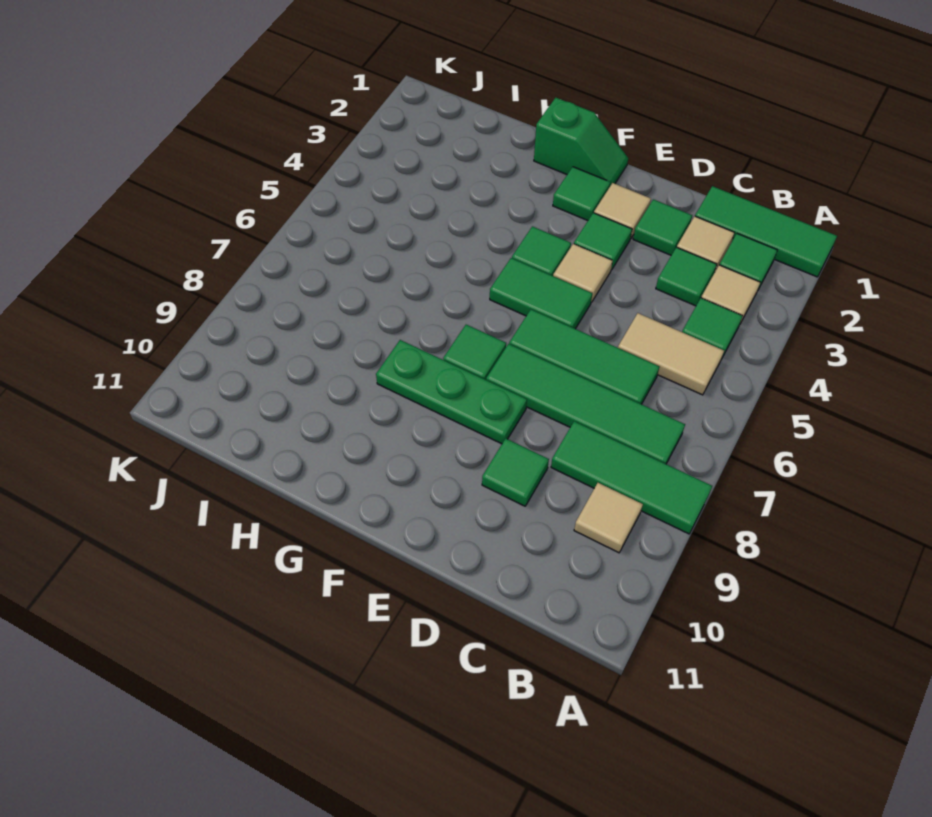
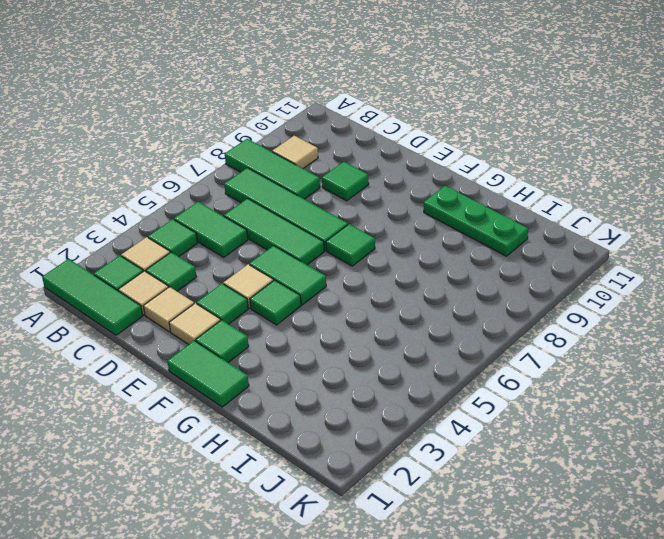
tan 1x2 tile [618,313,724,395] -> green 1x2 tile [174,202,248,257]
green 1x1 tile [633,199,692,255] -> tan 1x1 tile [144,287,194,332]
green 1x3 plate [376,340,527,444] -> green 1x3 plate moved to [424,186,528,256]
green 1x2 slope [534,98,628,186] -> green 1x2 tile [167,341,249,407]

